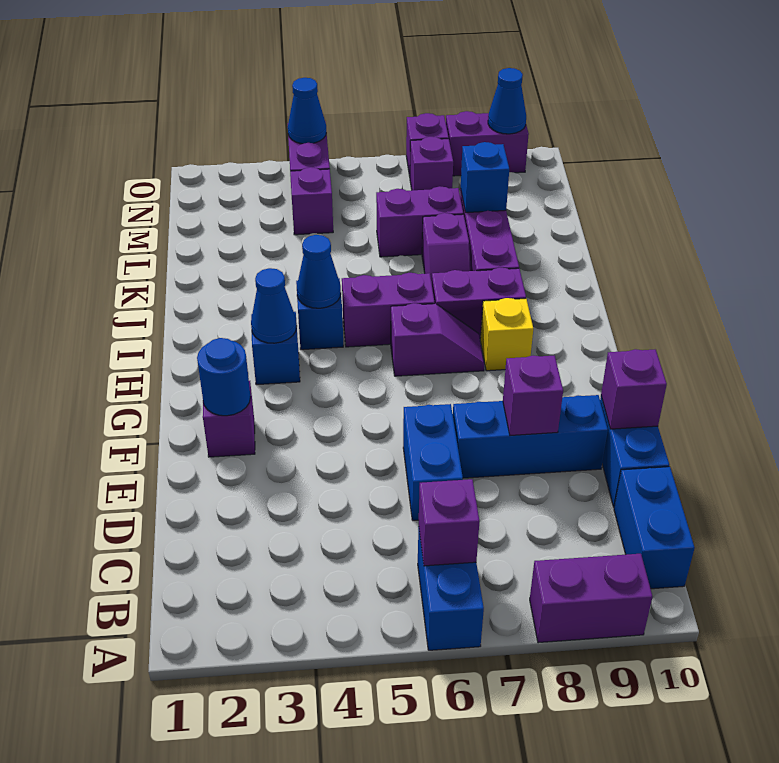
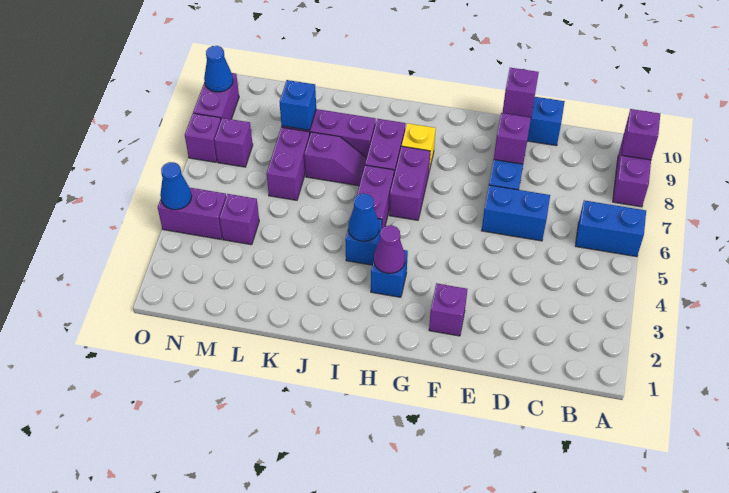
purple 1x1 brick [419,479,480,566] -> purple 1x1 brick moved to [622,109,660,160]
blue 1x2 brick [614,467,695,589] -> none
blue 1x1 round brick [197,338,250,416] -> none
blue 1x1 cone [251,268,297,343] -> purple 1x1 cone [374,225,405,273]
purple 1x2 slope [391,303,484,376] -> purple 1x2 brick [389,146,430,220]

